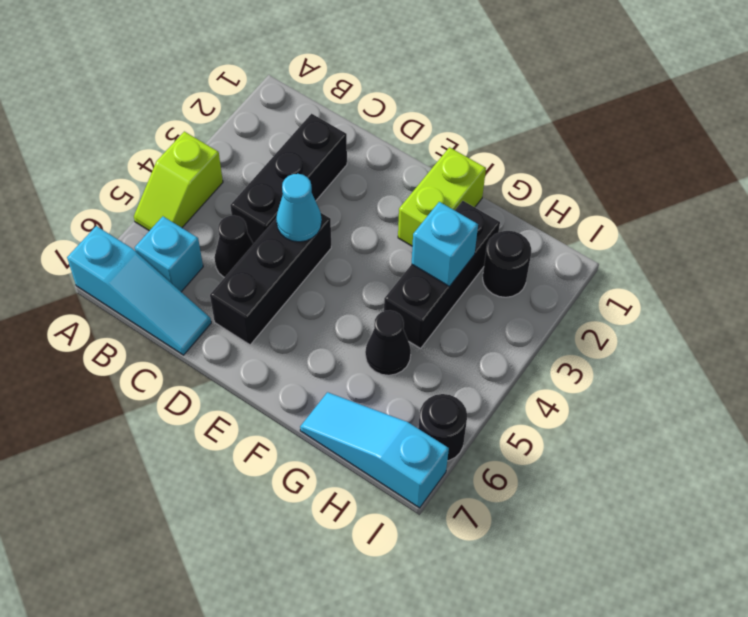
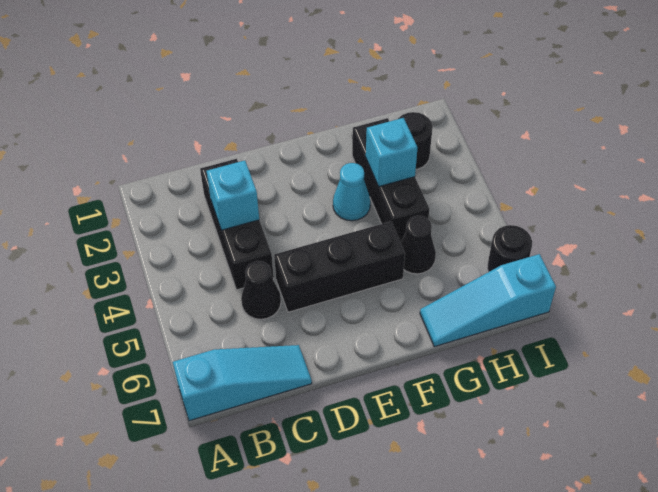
lime 1x2 slope [134,131,223,231] -> none
cyan 1x1 brick [135,217,203,292] -> cyan 1x1 brick moved to [207,160,259,230]
black 1x3 brick [210,213,331,345] -> black 1x3 brick turned to [274,221,405,312]
cyan 1x1 cone [276,174,322,242] -> cyan 1x1 cone moved to [333,163,370,221]
lime 1x2 brick [398,147,486,246] -> none

